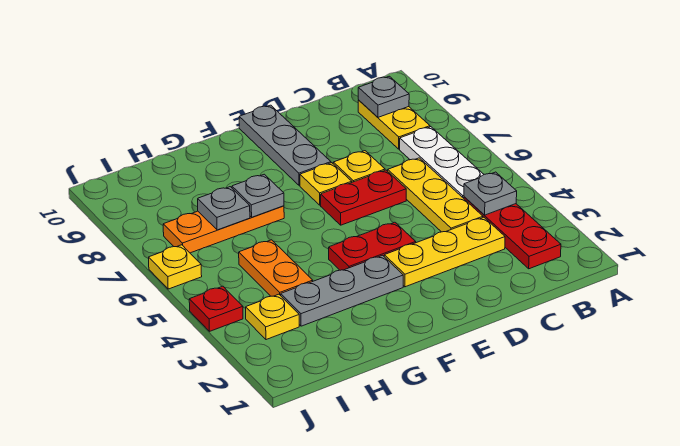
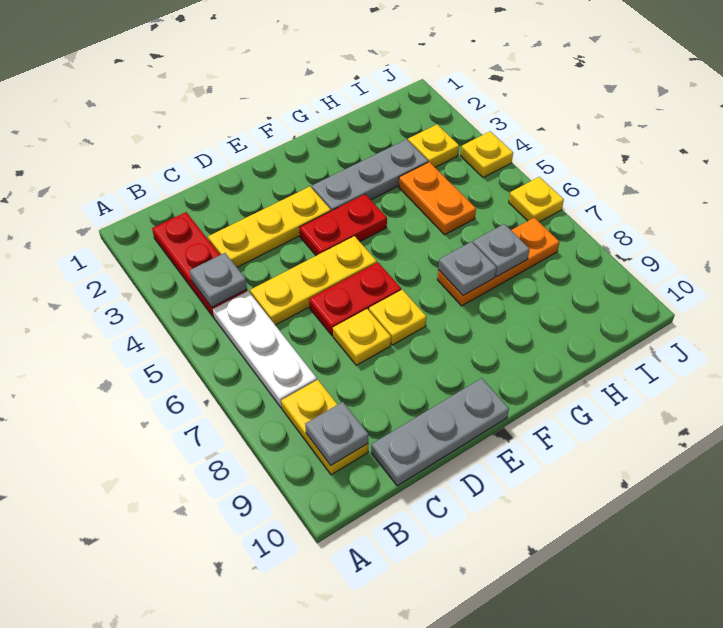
yellow 1x3 plate [388,158,483,232] -> yellow 1x3 plate turned to [250,236,377,325]
grey 1x3 plate [239,105,331,185] -> grey 1x3 plate turned to [371,378,509,486]
red 1x1 plate [189,286,243,331] -> yellow 1x1 plate [461,131,513,178]

